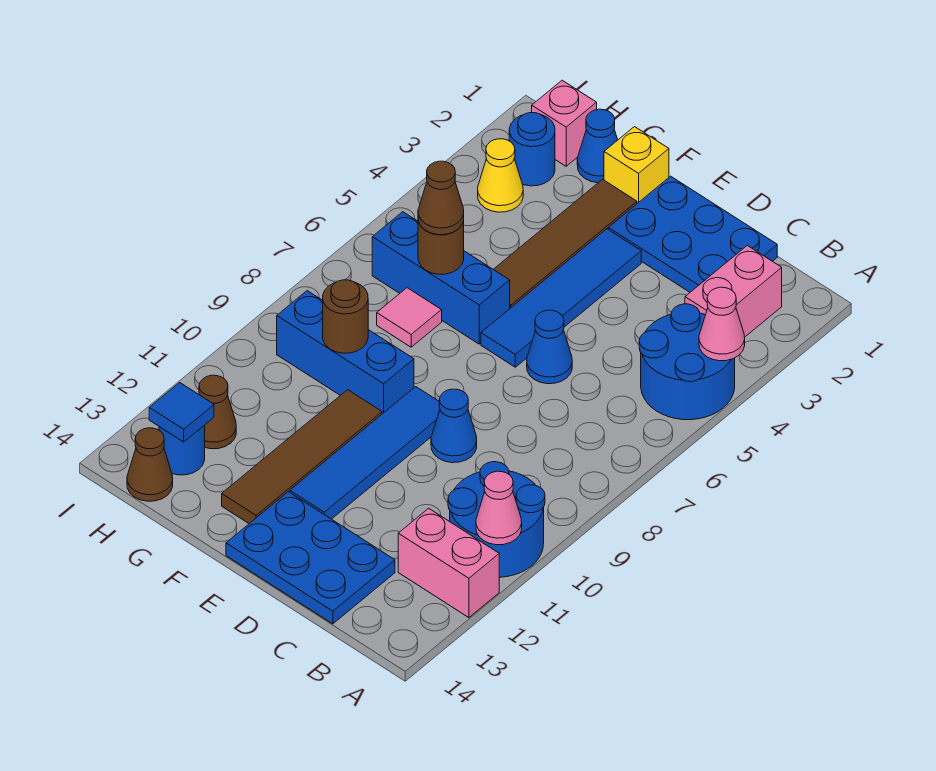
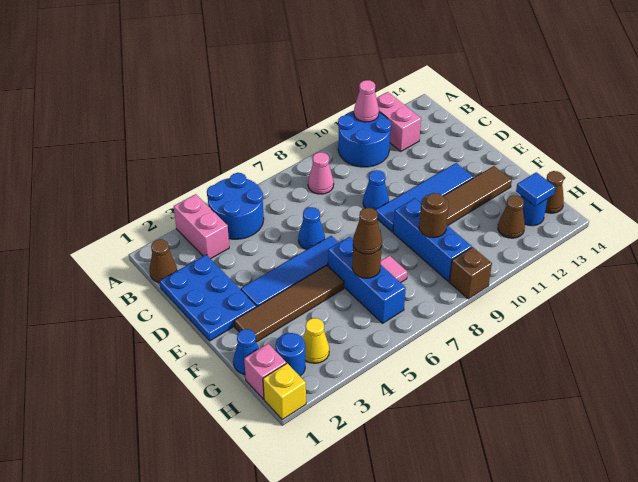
pink 1x1 cone [699,287,745,361] -> pink 1x1 cone moved to [308,152,334,194]
none -> brown 1x1 cone [150,239,177,283]
pink 1x2 brick [685,245,782,337] -> pink 1x2 brick turned to [174,194,229,259]
blue 2x3 plate [226,492,395,624] -> none
yellow 1x1 brick [604,127,669,203] -> yellow 1x1 brick moved to [263,363,306,419]
none -> brown 1x1 brick [450,247,492,299]

